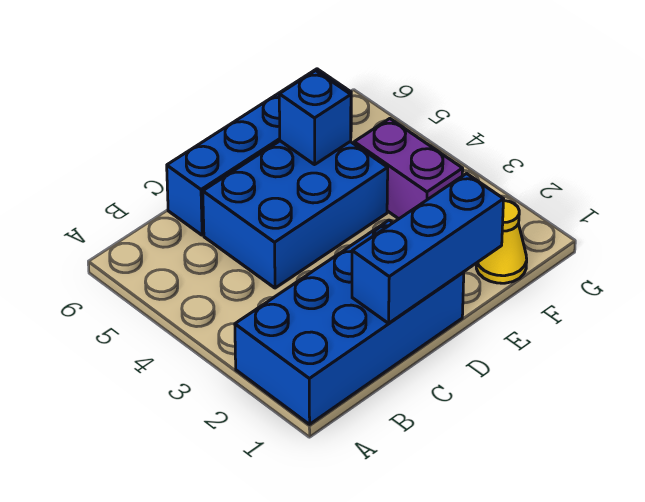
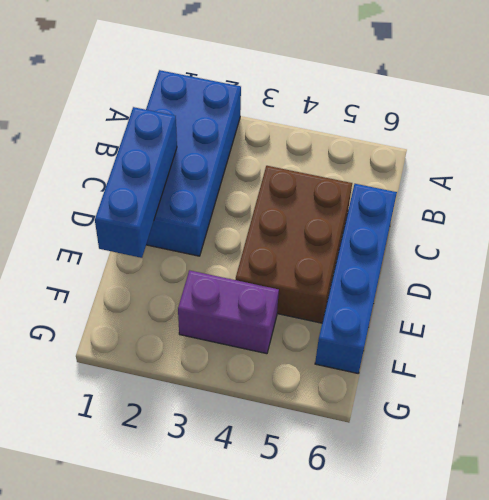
blue 2x3 brick [203,141,388,288] -> brown 2x3 brick [236,166,352,323]
blue 1x1 brick [279,71,351,165] -> none
yellow 1x1 cone [476,201,527,283] -> none

